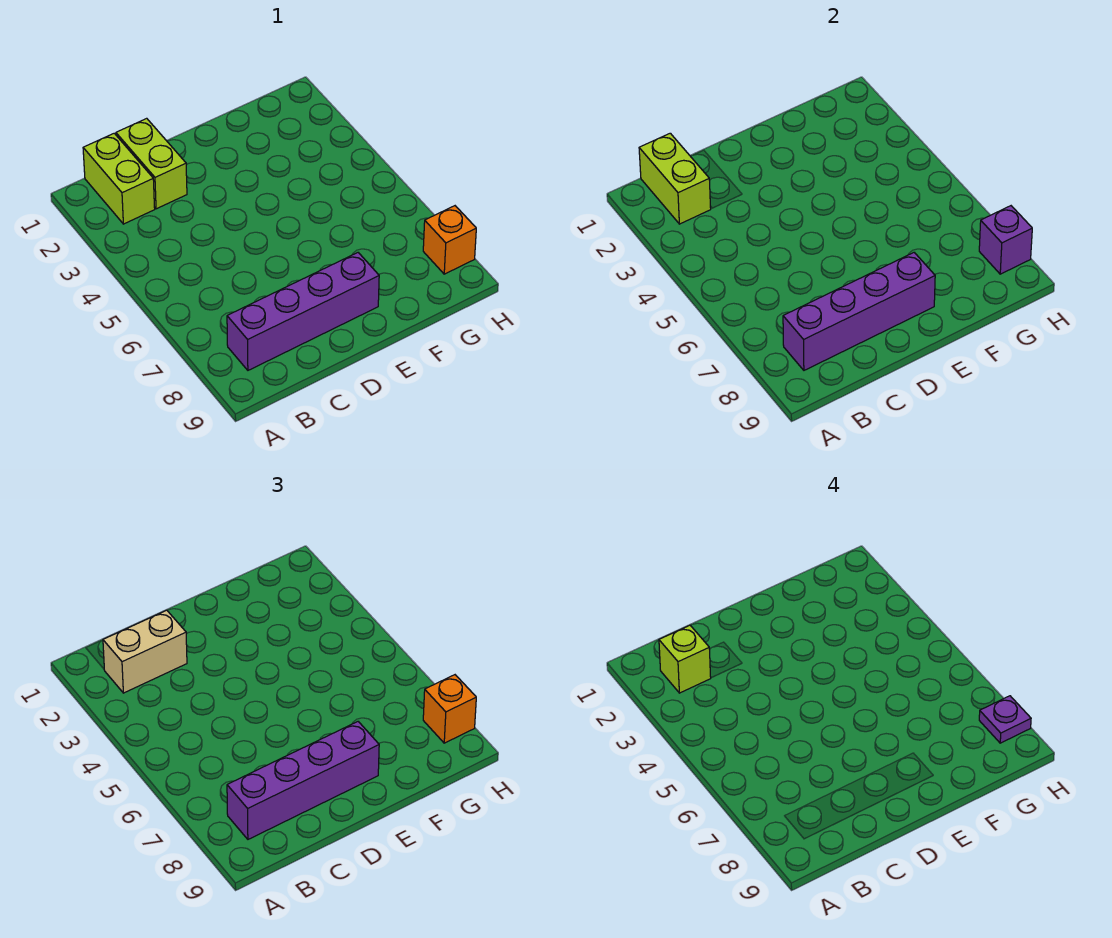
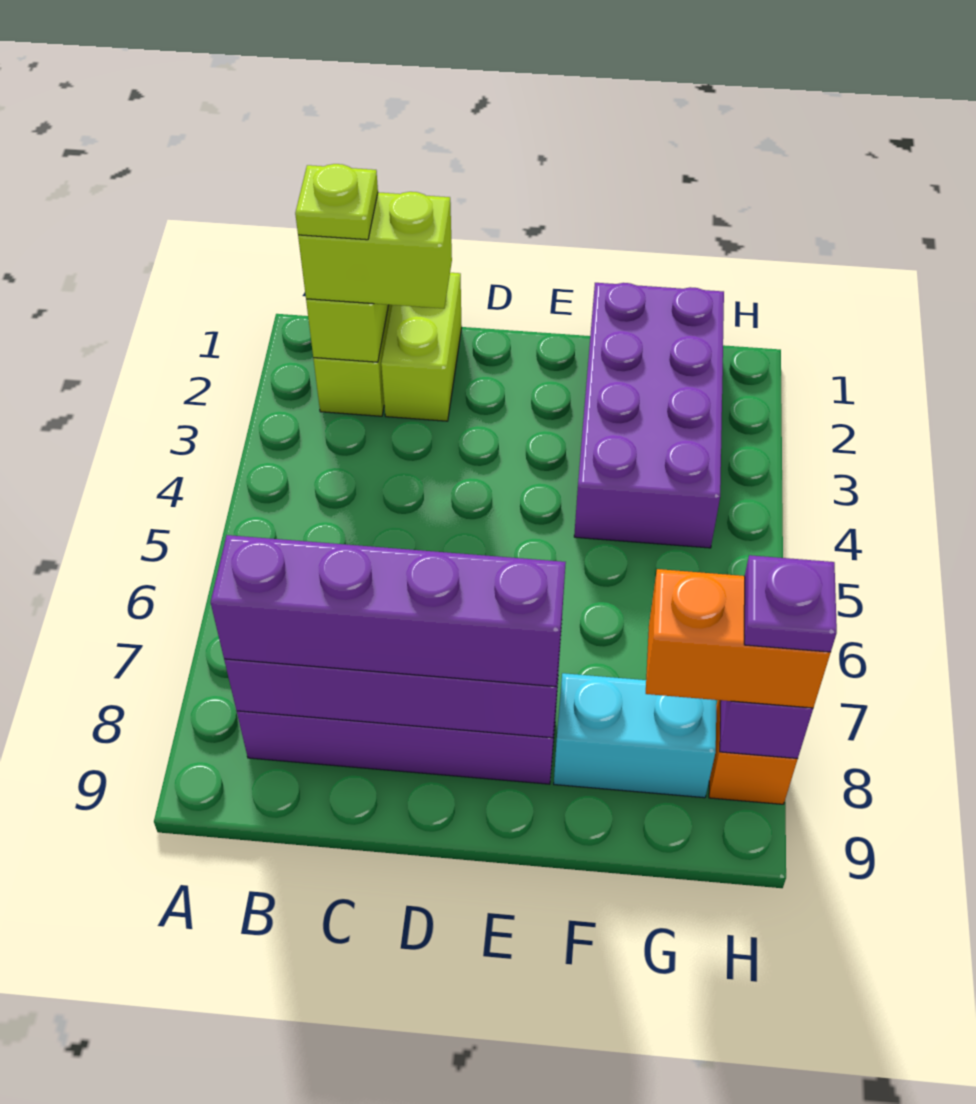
tan 1x2 brick [103,610,187,693] -> lime 1x2 brick [298,192,452,308]
lime 1x1 brick [659,625,711,693] -> lime 1x1 plate [295,164,378,240]
none -> purple 2x4 brick [574,283,724,548]
none -> cyan 1x2 brick [554,673,717,798]
orange 1x1 brick [423,675,476,743] -> orange 1x2 brick [646,569,831,708]

